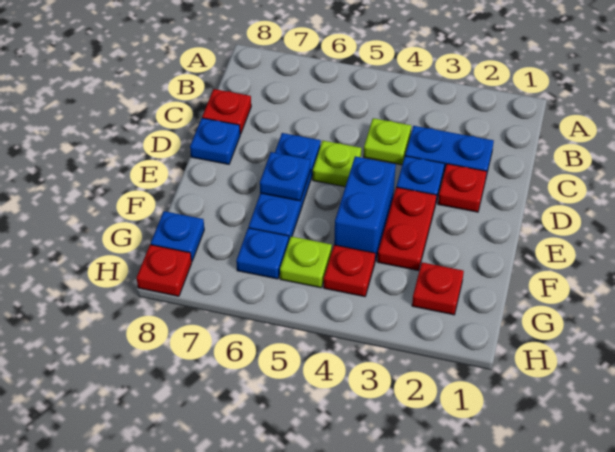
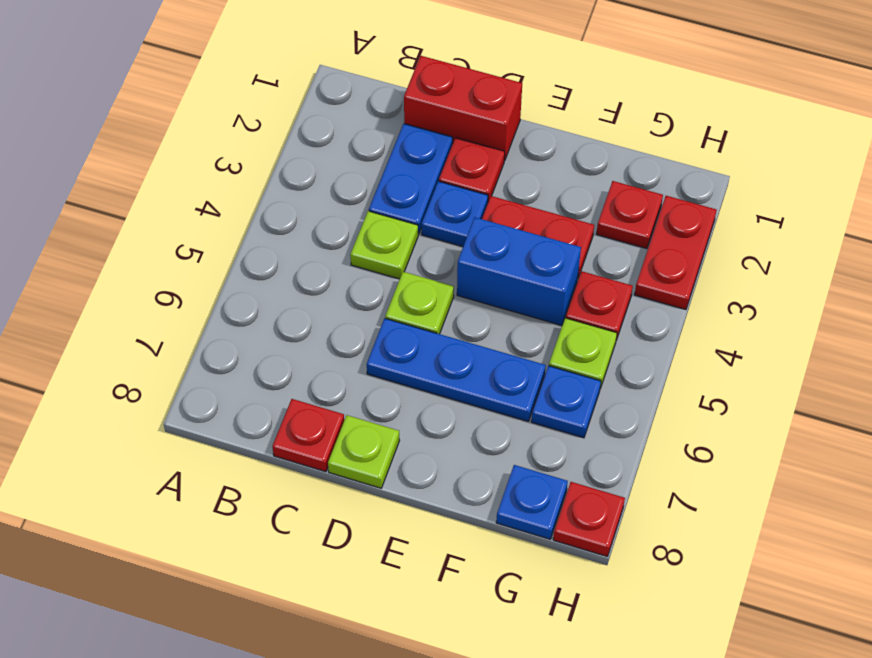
none -> red 1x2 brick [404,56,522,161]
blue 1x1 plate [190,118,240,164] -> lime 1x1 plate [328,415,399,488]
blue 1x1 plate [260,152,310,201] -> none
none -> red 1x2 plate [635,196,716,310]

